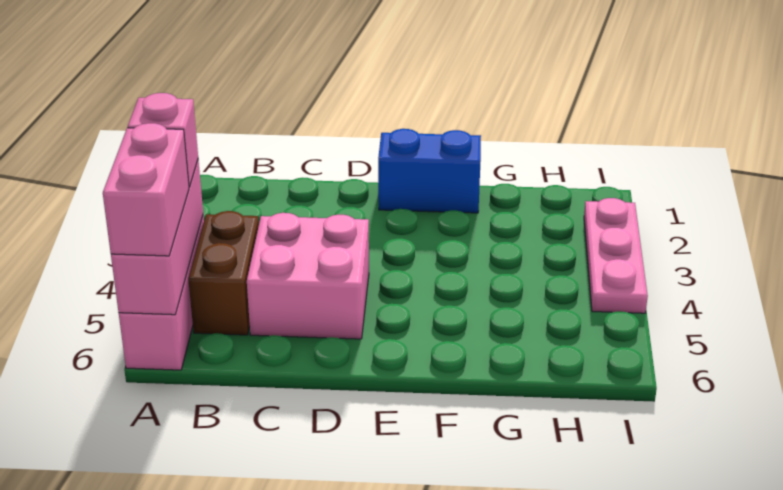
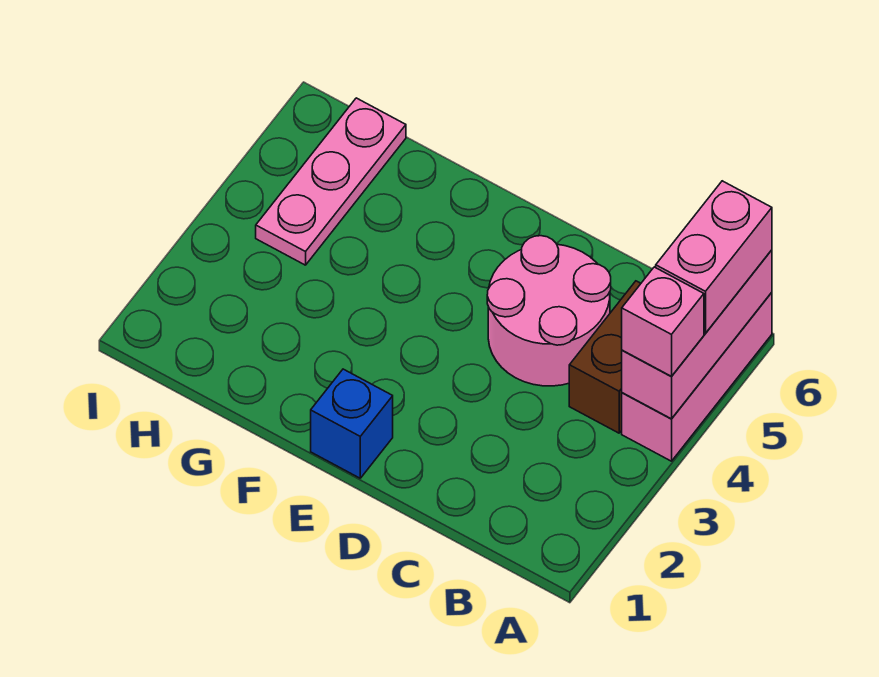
pink 2x2 brick [247,213,369,339] -> pink 2x2 round brick [487,236,611,386]
blue 1x2 brick [378,129,481,213] -> blue 1x1 brick [311,369,393,478]
pink 1x3 plate [584,198,648,313] -> pink 1x3 plate moved to [256,98,406,265]

